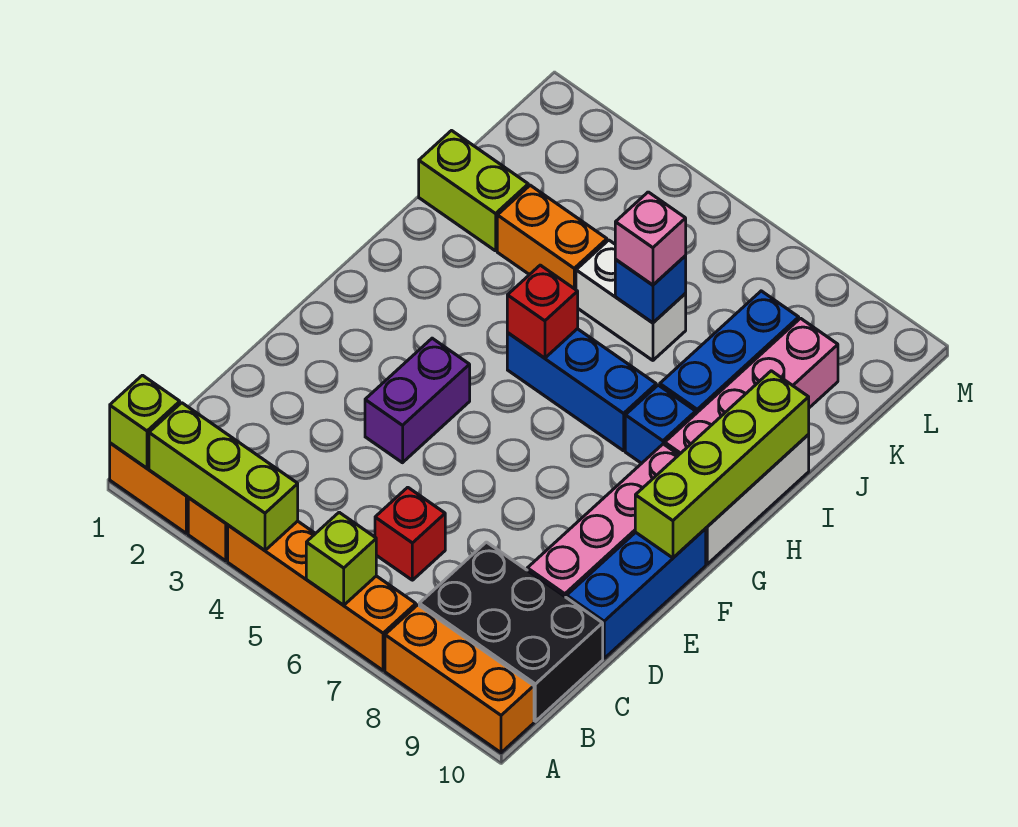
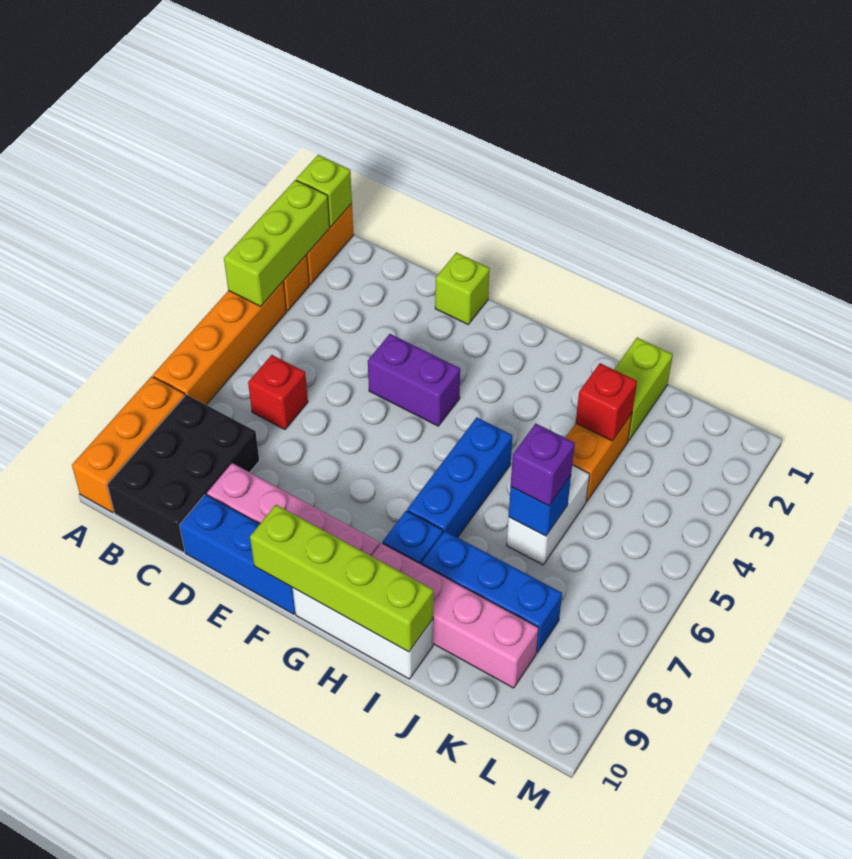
lime 1x1 brick [306,512,376,605] -> lime 1x1 brick moved to [435,252,490,324]
red 1x1 brick [507,265,578,358] -> red 1x1 brick moved to [576,363,637,441]
pink 1x1 brick [615,192,686,285] -> purple 1x1 brick [511,423,575,506]

